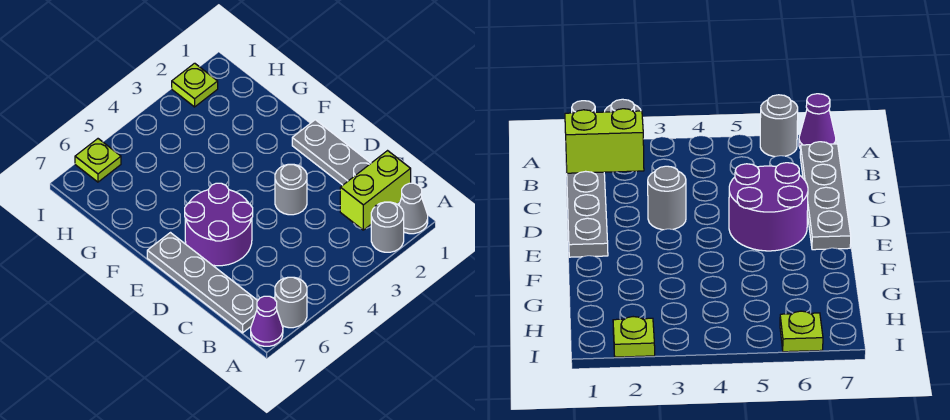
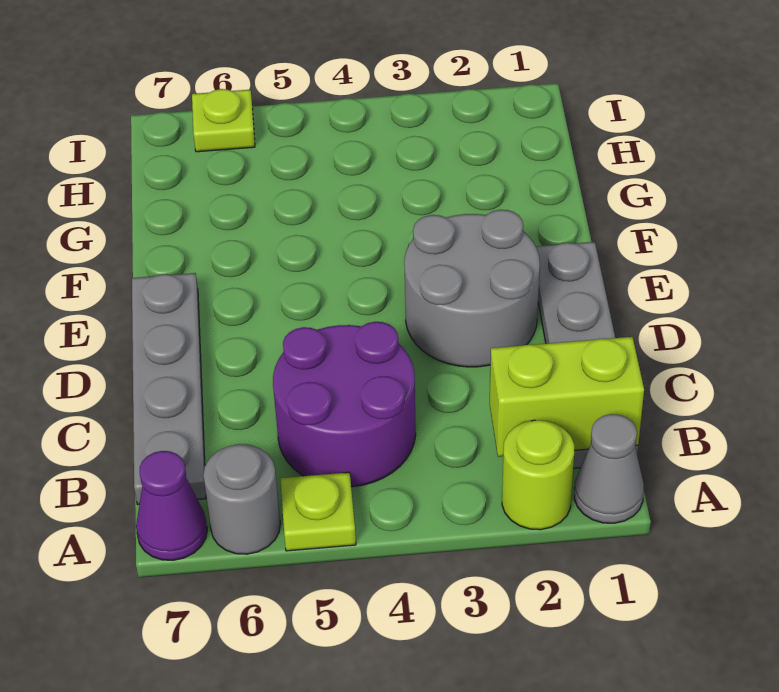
grey 1x1 round brick [371,202,404,252] -> lime 1x1 round brick [502,420,574,530]
grey 1x1 round brick [275,164,307,215] -> grey 2x2 round brick [404,210,540,367]
purple 2x2 round brick [185,183,253,266] -> purple 2x2 round brick moved to [273,322,416,487]
lime 1x1 plate [172,63,218,107] -> lime 1x1 plate moved to [280,472,356,551]

